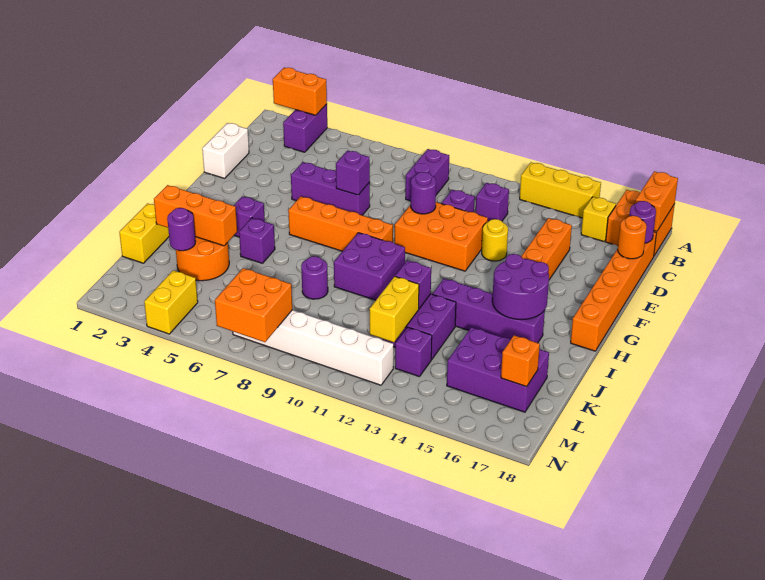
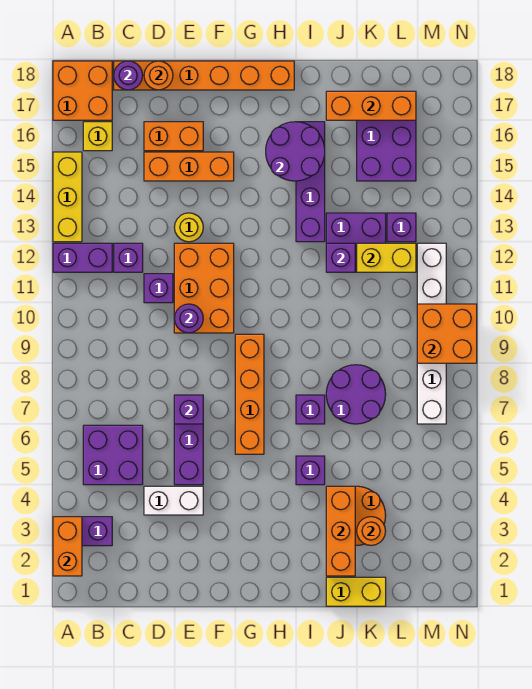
orange 1x2 brick [636,171,678,231] -> orange 1x2 brick moved to [144,122,203,151]
purple 1x2 brick [406,149,449,201] -> purple 1x2 brick moved to [53,243,112,272]
white 1x2 brick [202,123,249,178] -> white 1x2 brick moved to [144,486,203,515]
purple 1x1 brick [233,196,265,237] -> purple 1x1 brick moved to [296,395,325,424]
purple 2x2 brick [334,233,405,300] -> purple 2x2 brick moved to [83,425,143,485]
purple 1x1 round brick [301,256,328,299] -> purple 2x2 round brick [326,365,386,424]
purple 1x1 round brick [167,208,195,251] -> orange 1x1 round brick [357,517,386,545]
orange 1x1 brick [501,335,540,387] -> orange 1x3 brick [326,91,416,120]
yellow 1x2 brick [144,270,198,334] -> none
orange 2x2 brick [215,268,292,342] -> orange 2x2 brick moved to [417,304,477,363]

